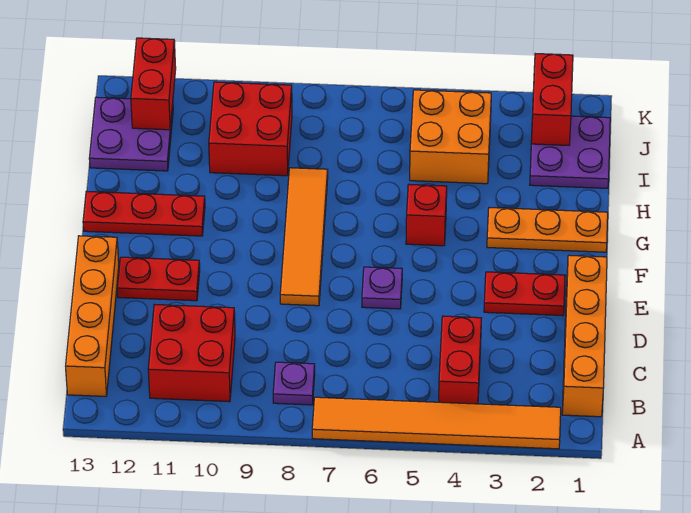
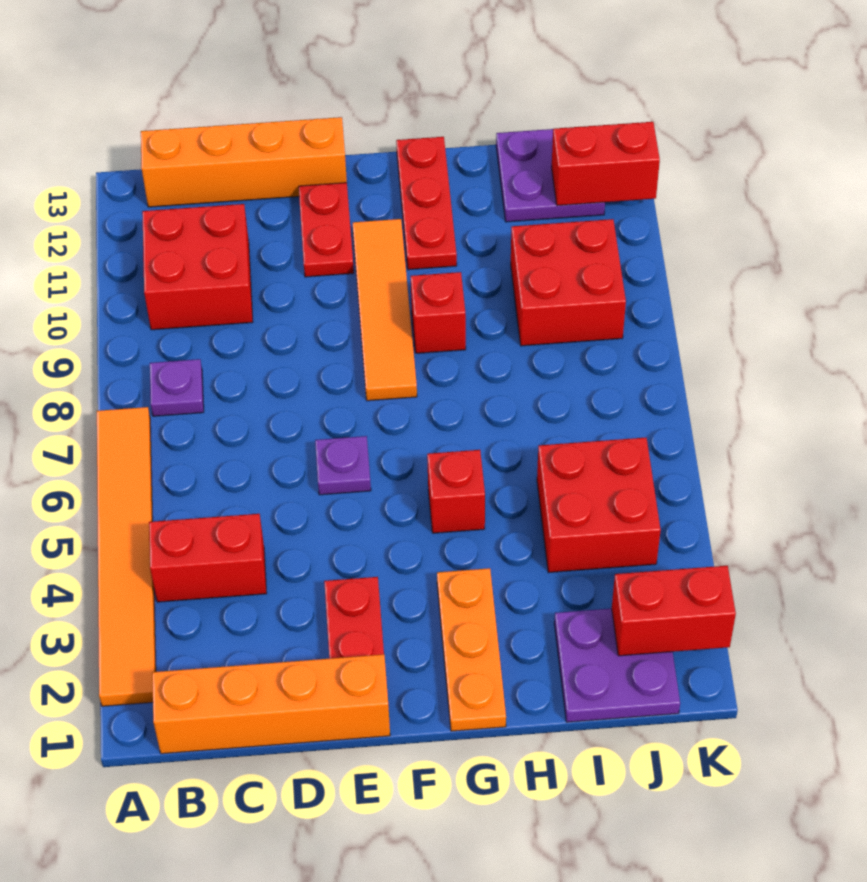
orange 1x4 tile [280,168,328,306] -> orange 1x4 tile turned to [353,219,417,401]
none -> red 1x1 brick [411,272,466,353]
orange 2x2 brick [410,90,491,184] -> red 2x2 brick [537,438,661,573]

